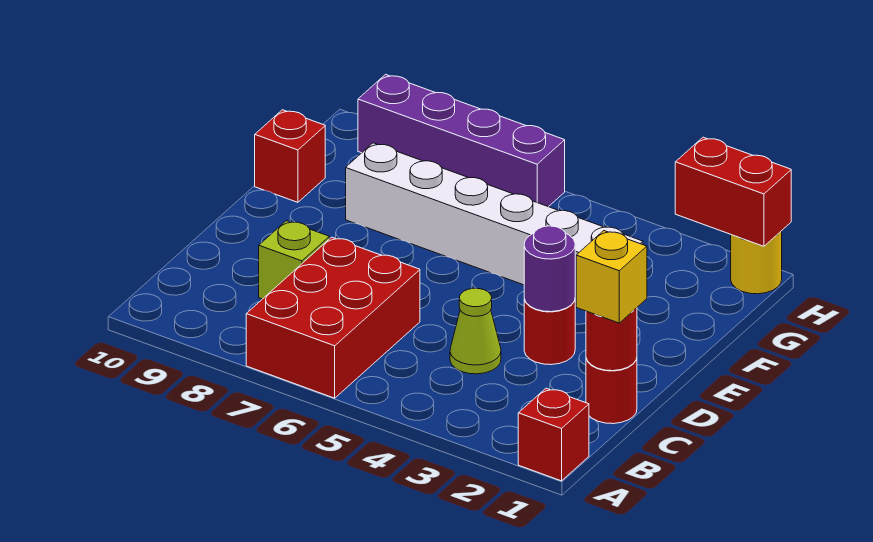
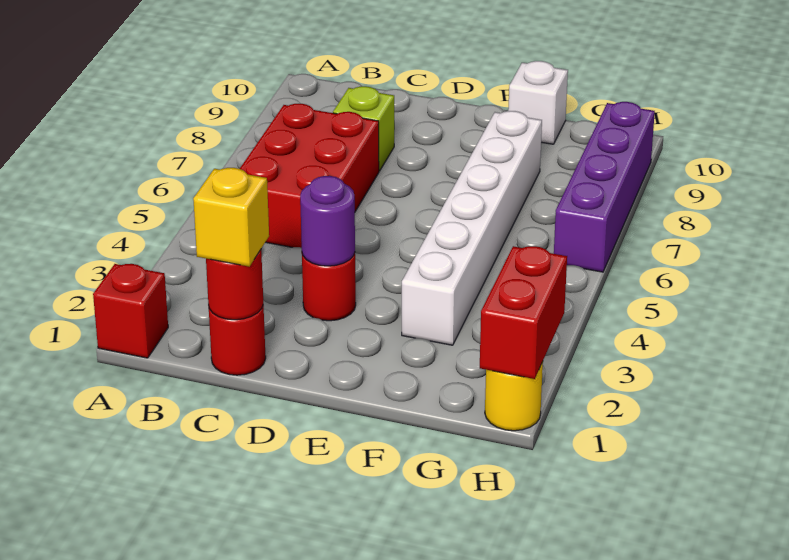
red 2x3 brick [246,237,420,398] -> red 2x3 brick turned to [240,104,379,248]
lime 1x1 cone [450,288,501,374] -> none
red 1x1 brick [255,110,325,202] -> white 1x1 brick [508,61,568,144]

